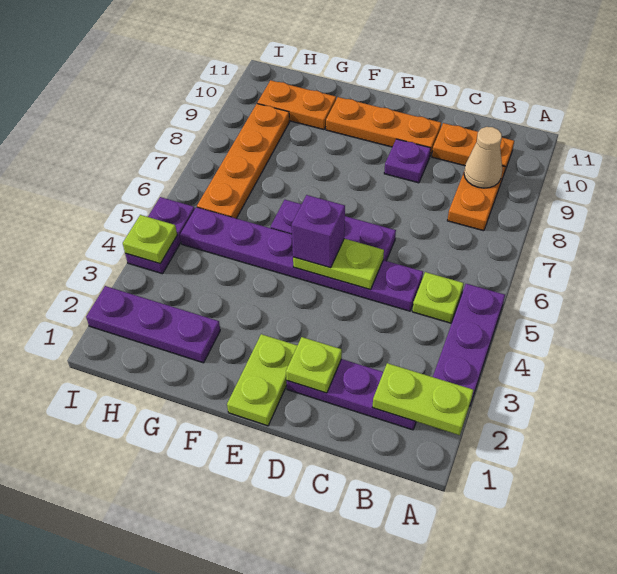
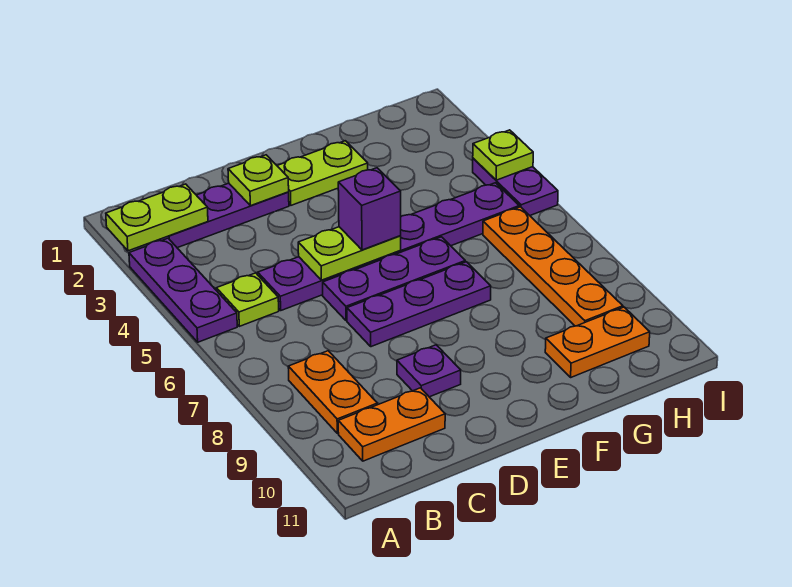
tan 1x1 cone [464,127,502,188] -> none
orange 1x3 plate [326,97,441,155] -> none
lime 1x2 plate [227,334,297,426] -> lime 1x2 plate turned to [277,141,368,205]
purple 1x3 plate [86,286,220,363] -> purple 1x3 plate moved to [347,262,491,347]

